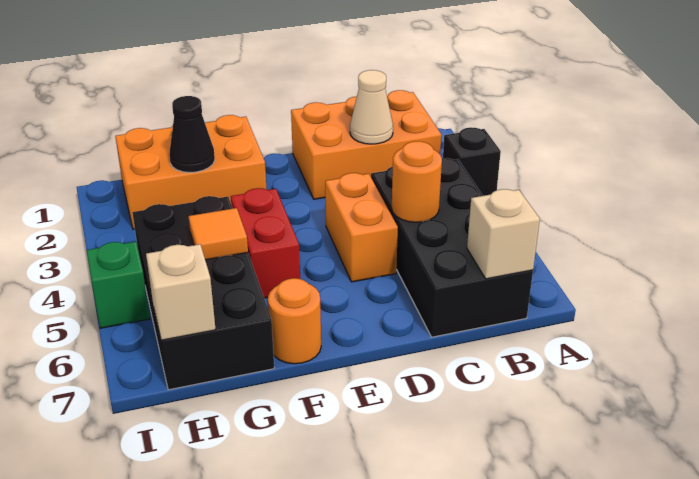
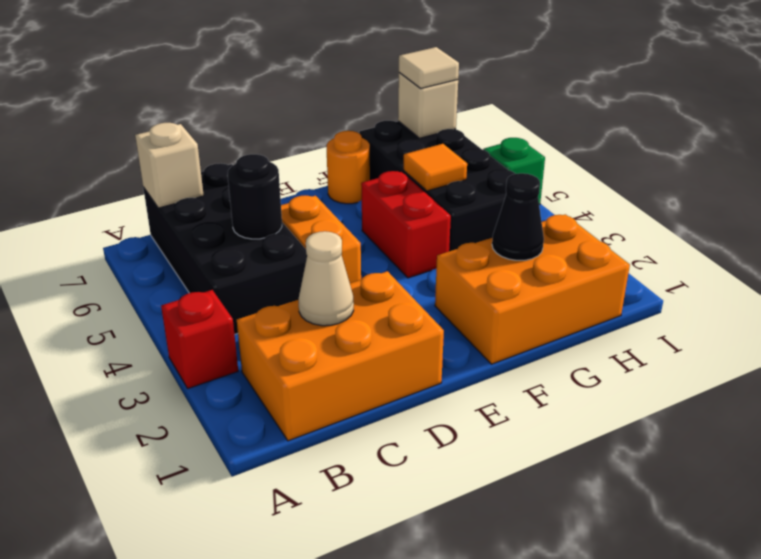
black 1x1 brick [443,127,501,196] -> red 1x1 brick [161,290,238,388]
orange 1x1 round brick [392,141,442,222] -> black 1x1 round brick [228,154,282,239]
none -> tan 1x1 tile [399,47,459,89]

